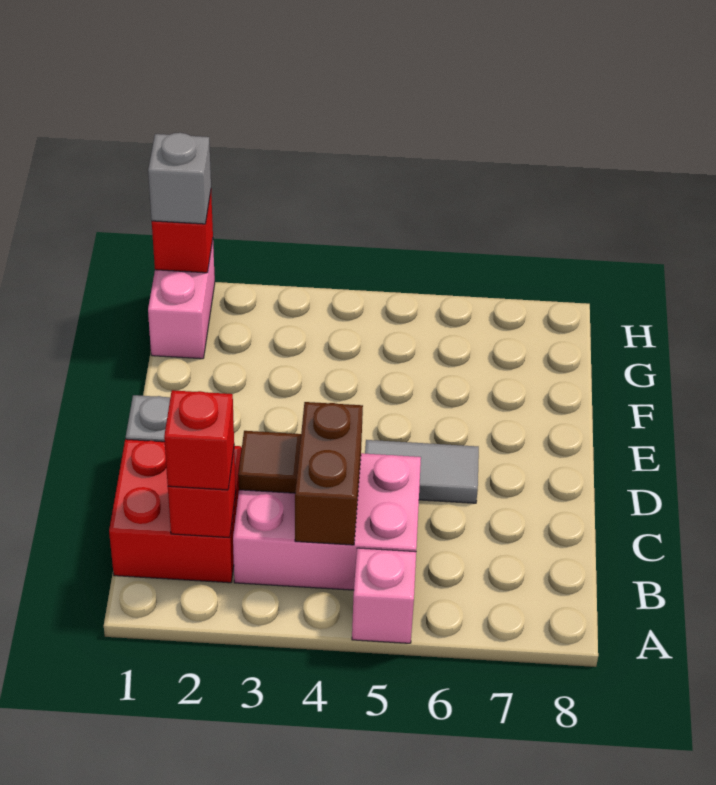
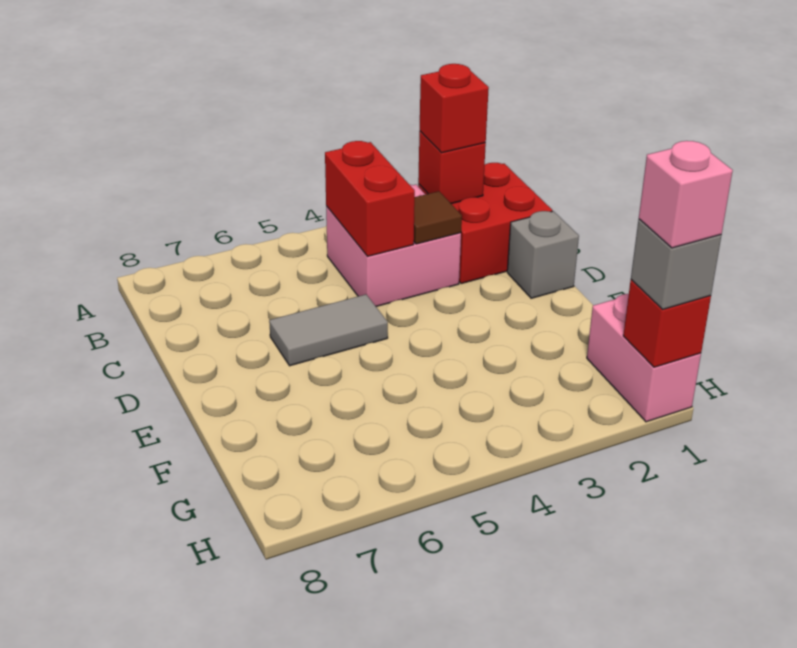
pink 1x1 brick [352,548,416,643] -> pink 1x1 brick moved to [639,141,733,248]
pink 2x3 brick [233,453,421,590] -> pink 2x2 brick [326,184,461,307]
brown 1x2 brick [295,402,363,545] -> red 1x2 brick [325,141,415,257]

